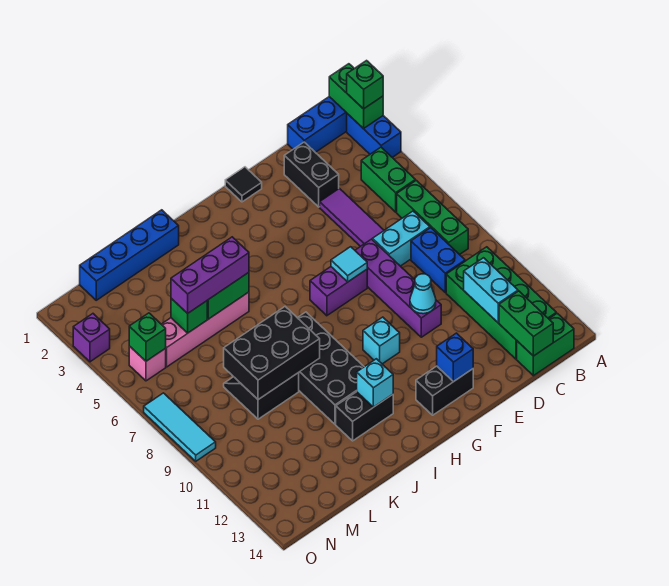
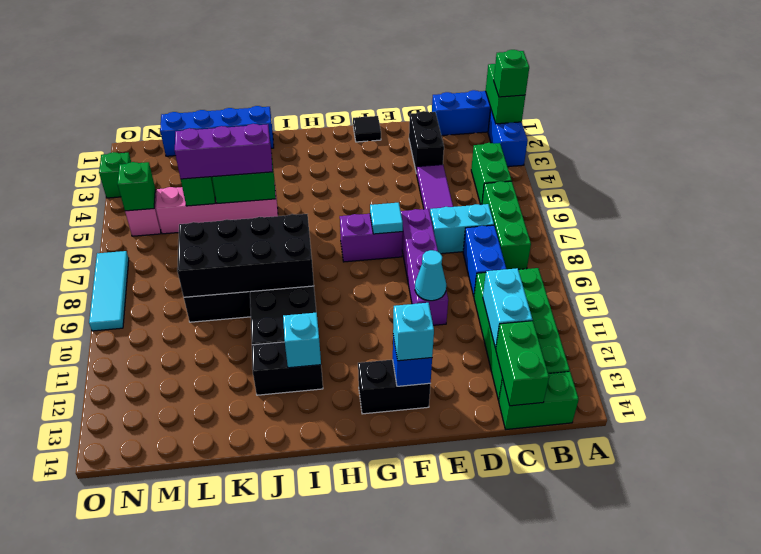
cyan 1x1 brick [363,317,400,364] -> cyan 1x1 brick moved to [393,303,434,361]
black 2x3 brick [224,307,320,400] -> black 2x4 brick [177,214,314,297]
purple 1x1 brick [73,314,110,362] -> green 1x1 brick [99,152,131,198]

